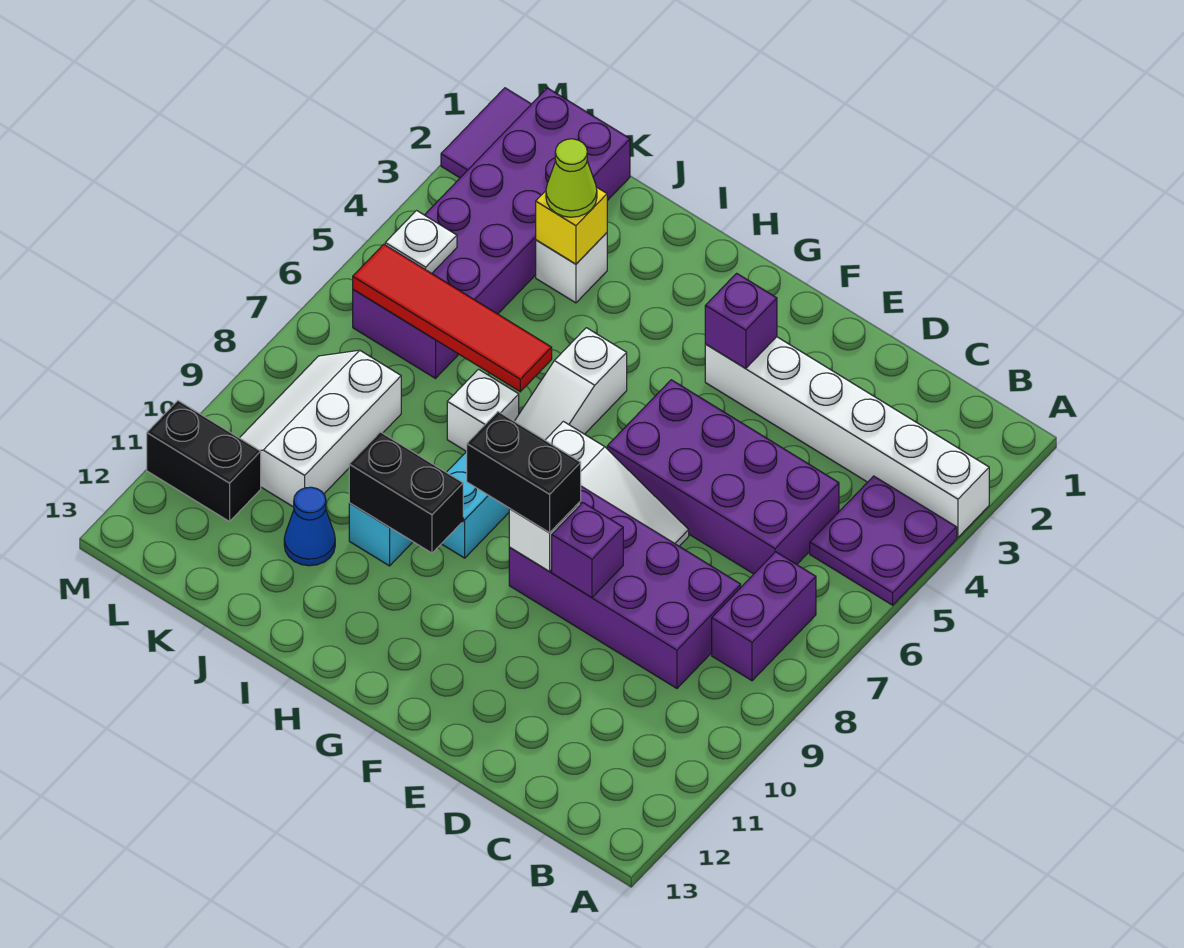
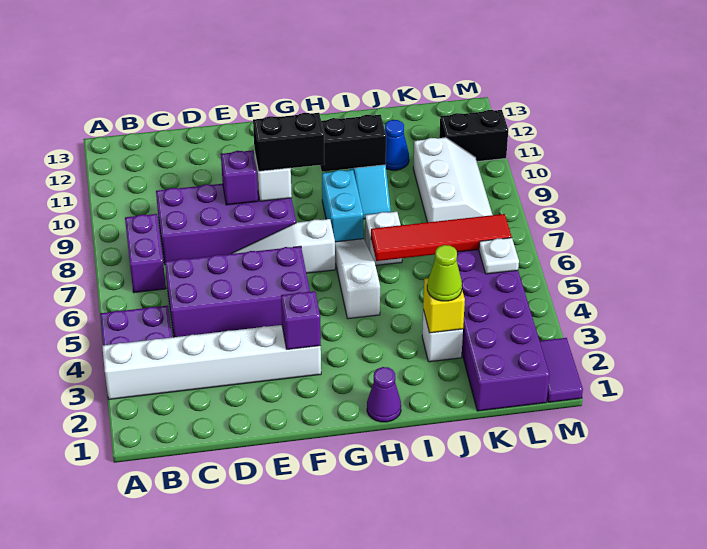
none -> purple 1x1 cone [367,367,401,422]

